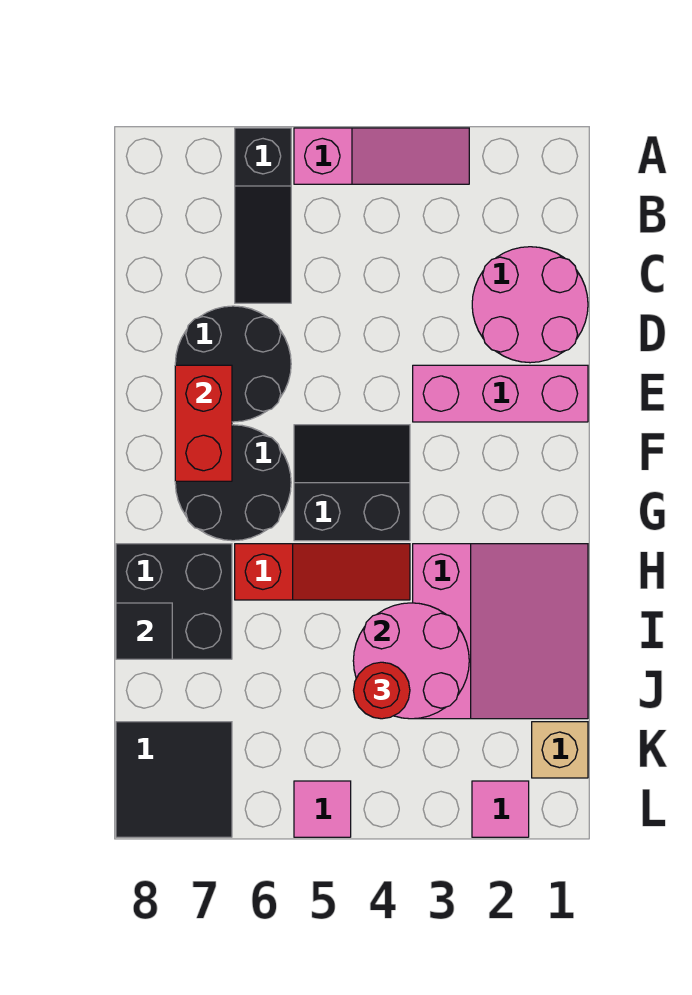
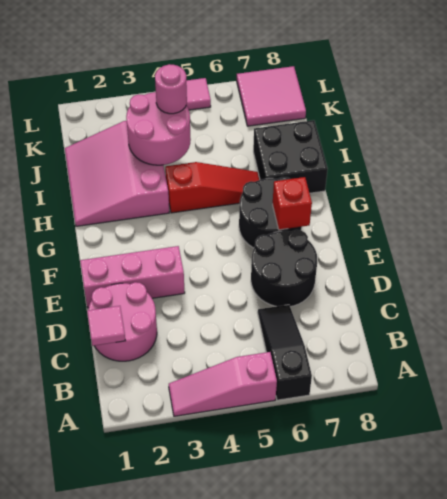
red 1x2 brick [175,365,232,481] -> red 1x1 brick [273,177,312,230]
black 2x2 slope [294,425,410,541] -> none
red 1x3 slope [235,544,410,600] -> red 1x3 slope turned to [165,162,260,213]
black 1x1 tile [116,603,172,659] -> none
red 1x1 round brick [353,662,410,719] -> pink 1x1 round brick [155,64,187,114]
tan 1x1 brick [532,722,588,778] -> none
black 2x2 tile [116,722,232,837] -> pink 2x2 tile [237,66,306,126]
pink 1x1 tile [472,781,529,837] -> pink 1x1 tile moved to [87,306,125,346]

